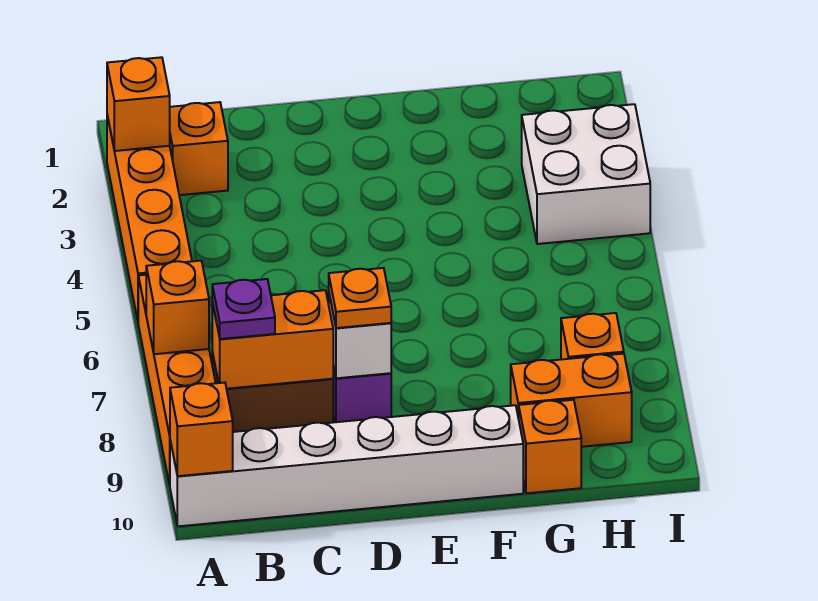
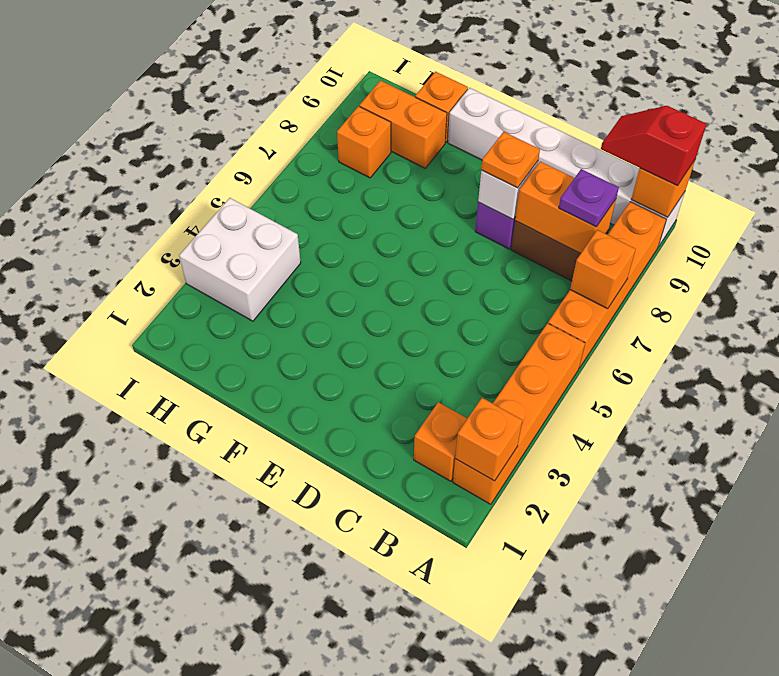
none -> red 1x2 slope [601,106,706,186]

